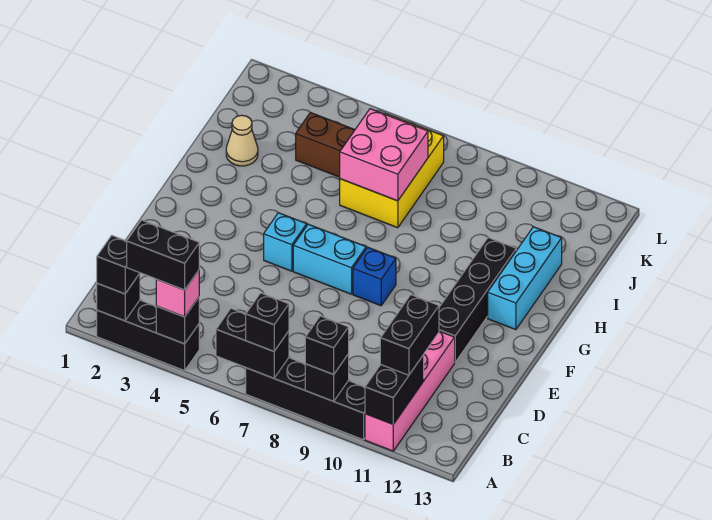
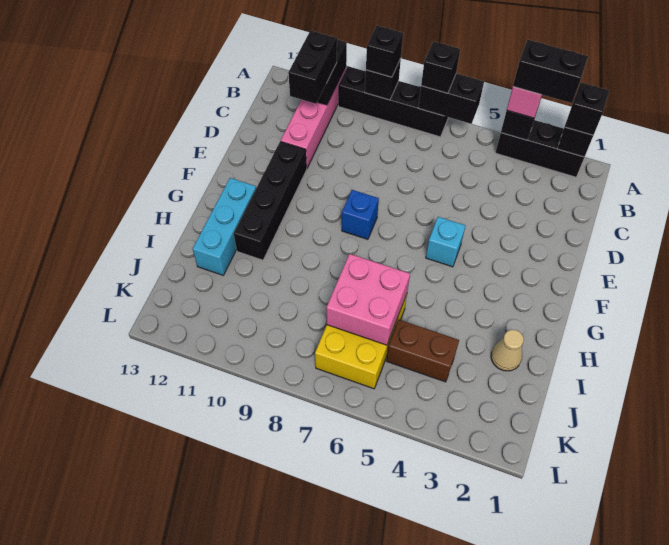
cyan 1x2 brick [293,224,366,294] -> none

